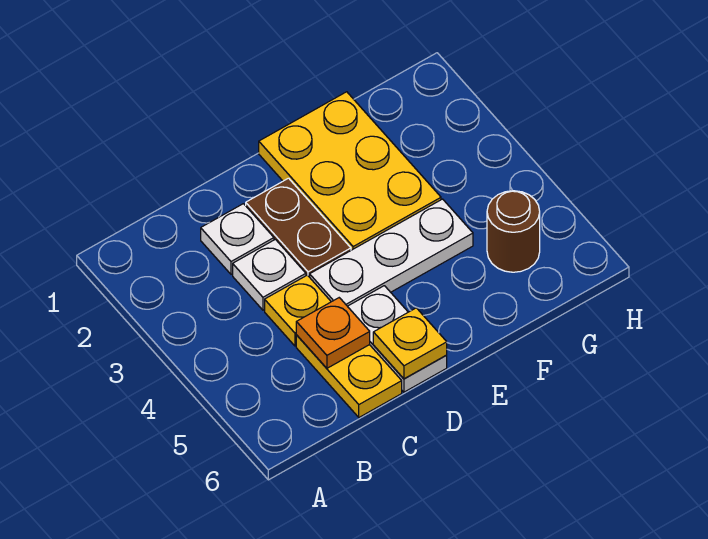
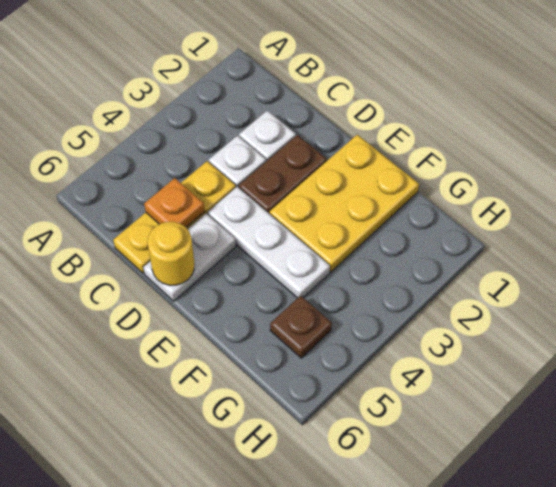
yellow 1x1 plate [373,308,447,379] -> yellow 1x1 round brick [148,222,194,285]
brown 1x1 round brick [487,191,540,272] -> brown 1x1 plate [270,295,332,358]

